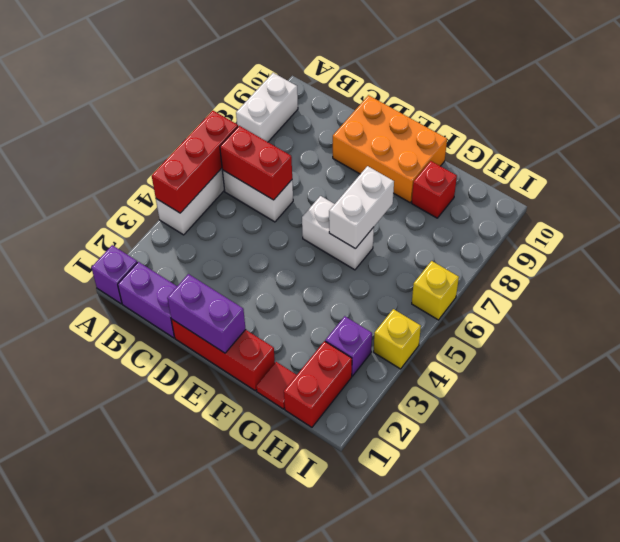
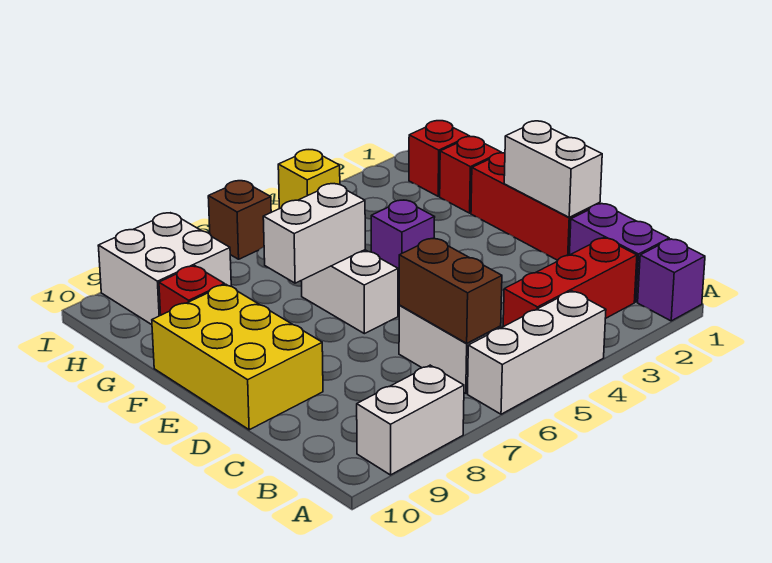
red 1x3 brick [152,111,238,213] -> red 1x3 brick moved to [503,238,637,327]
red 1x2 brick [220,126,292,200] -> brown 1x2 brick [399,238,502,344]
purple 1x2 brick [167,274,246,353] -> white 1x2 brick [504,121,602,218]
orange 2x3 brick [333,95,447,203] -> yellow 2x3 brick [152,285,323,430]
red 1x1 tile [256,362,296,409] -> red 1x1 brick [440,137,501,213]
red 1x2 brick [284,341,352,427] -> red 1x1 brick [409,121,470,196]
purple 1x1 brick [325,316,372,376] -> purple 1x1 brick moved to [371,200,435,278]
none -> white 2x2 brick [98,213,231,325]
yellow 1x1 brick [412,261,459,320] -> brown 1x1 brick [208,181,271,259]

